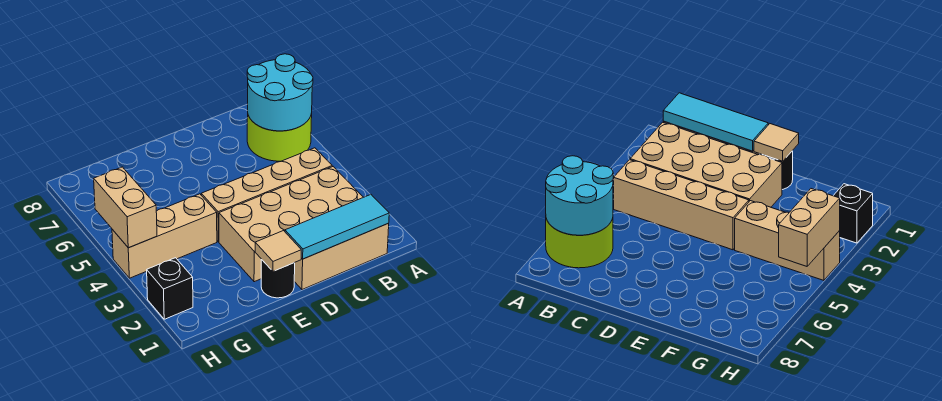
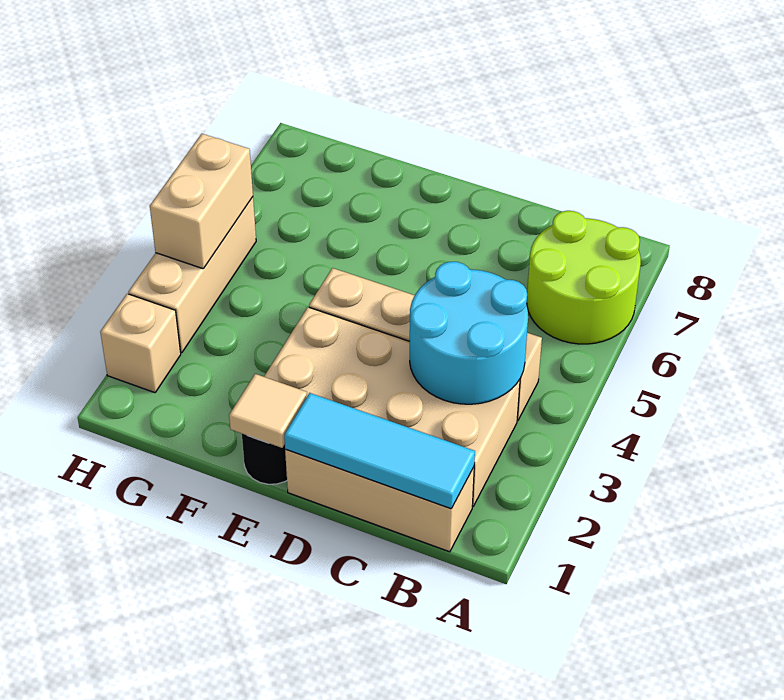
cyan 2x2 round brick [247,54,313,131] -> cyan 2x2 round brick moved to [410,262,528,404]
tan 1x3 brick [112,194,217,278] -> tan 1x3 brick turned to [128,197,256,353]
black 1x1 brick [147,258,193,319] -> tan 1x1 brick [100,294,181,393]

